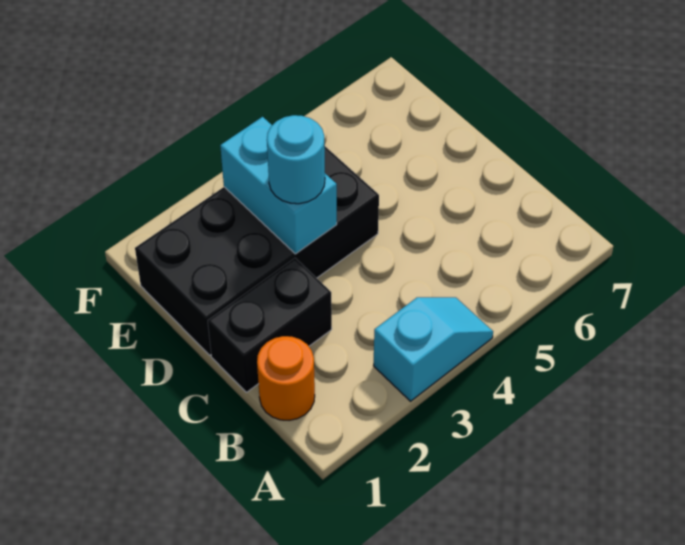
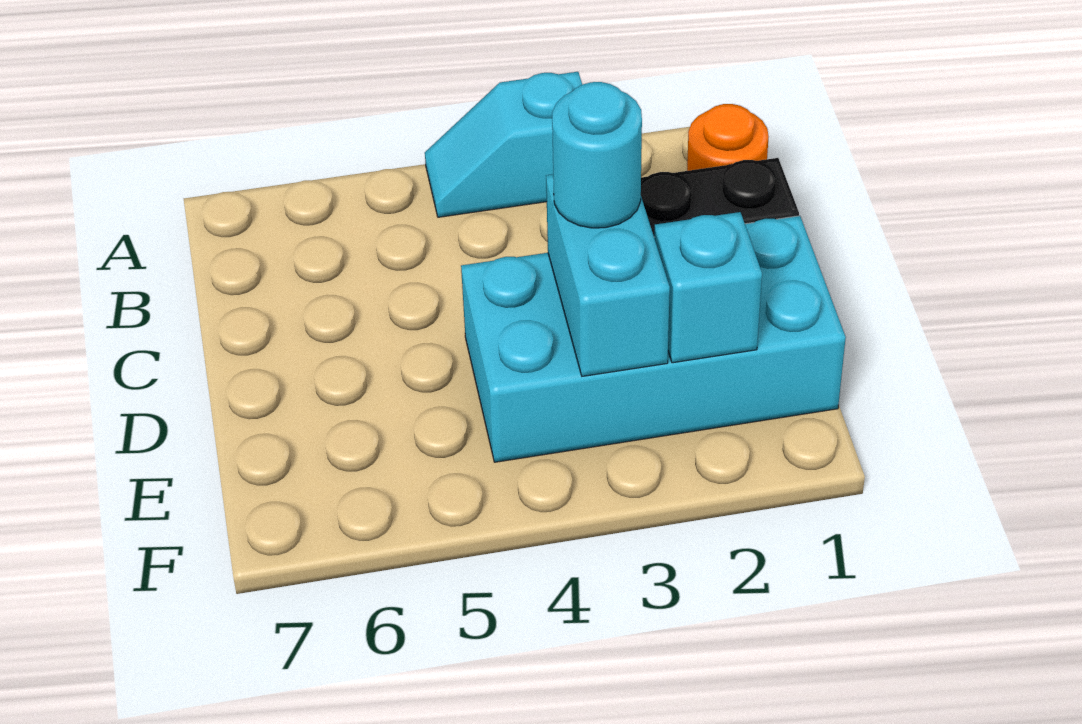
black 2x4 brick [135,146,379,355] -> cyan 2x4 brick [461,216,846,462]
none -> cyan 1x1 brick [654,212,762,363]

